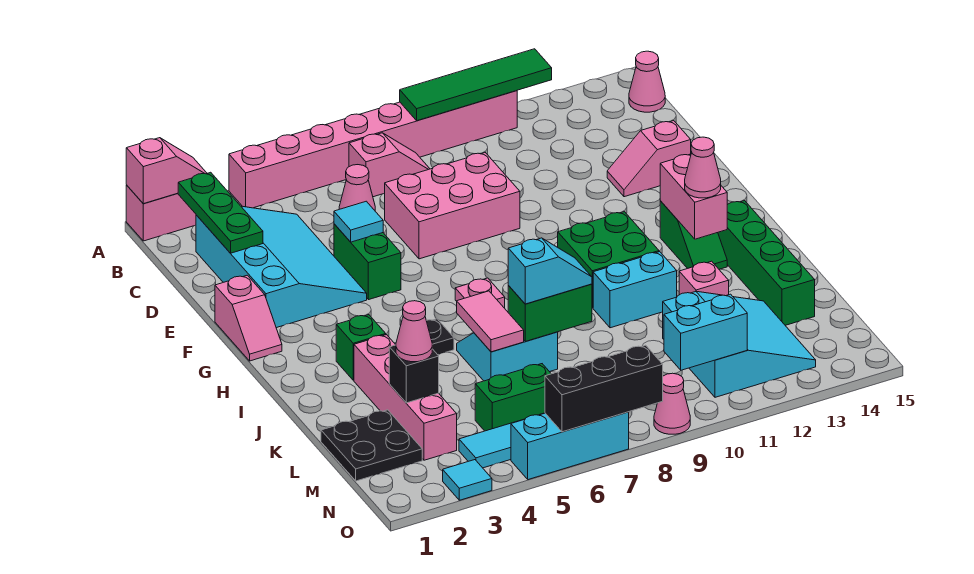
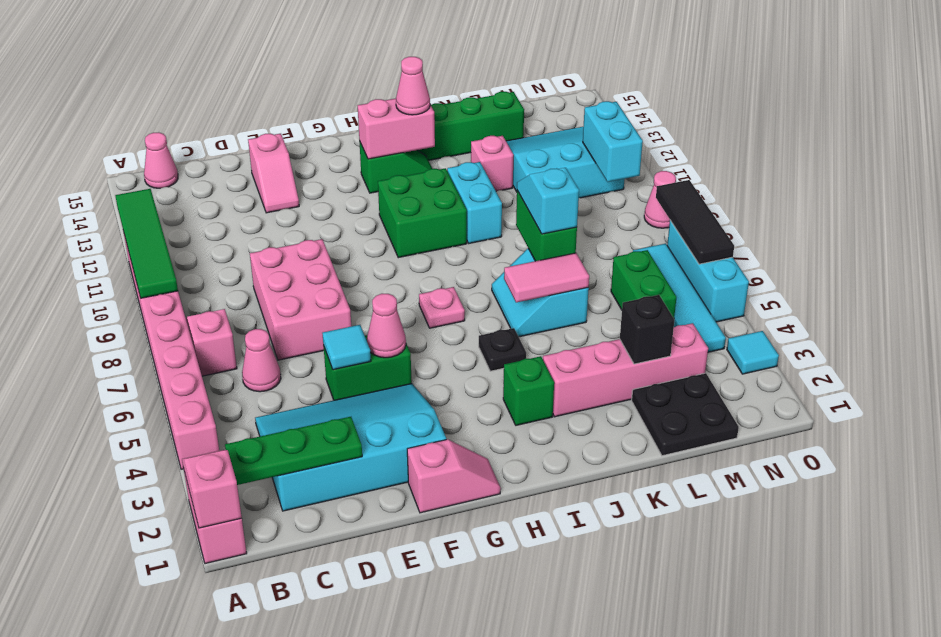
pink 1x1 cone [396,301,432,362] -> pink 1x1 cone moved to [367,294,406,358]
black 1x3 brick [545,345,663,432] -> black 1x3 tile [656,180,734,264]

